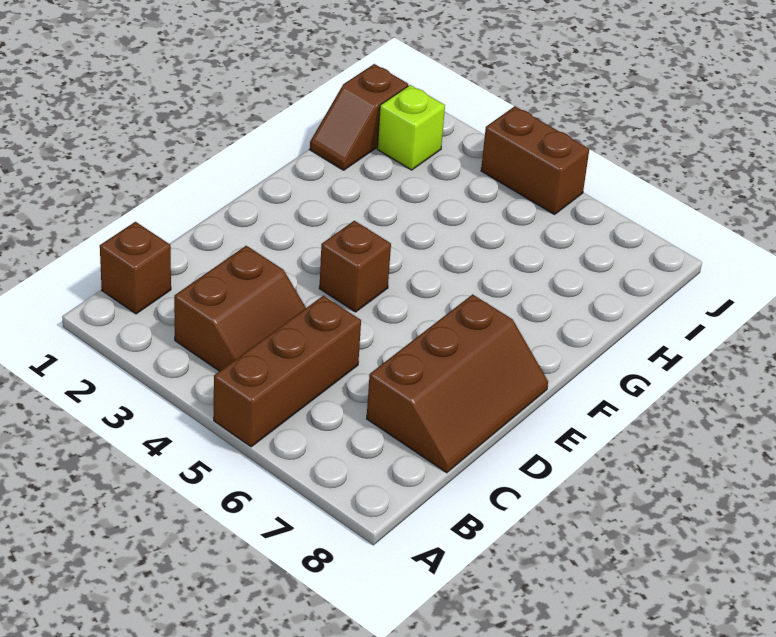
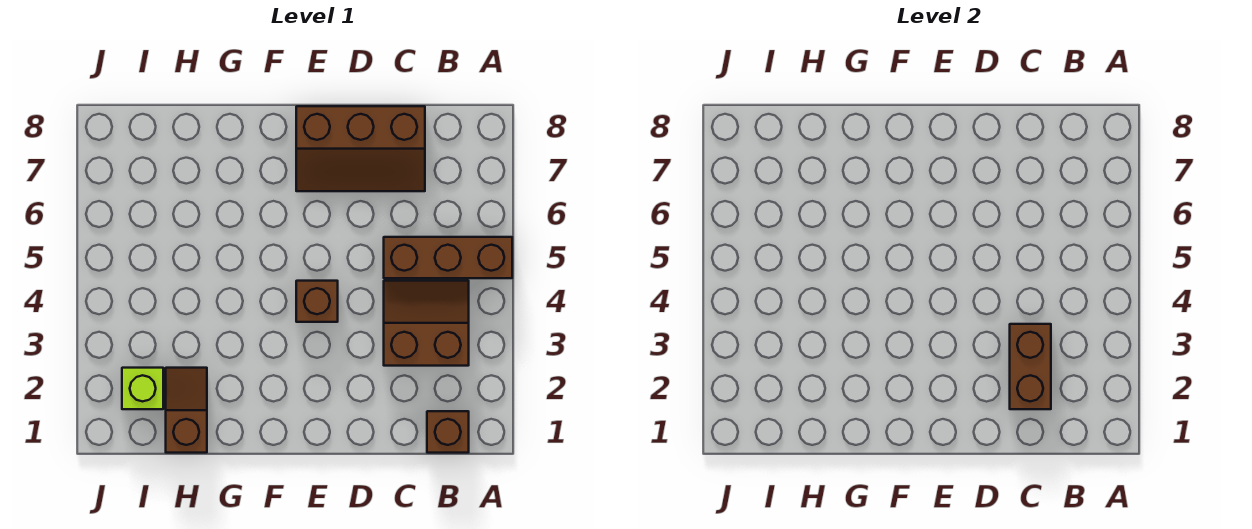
brown 2x3 slope [367,294,548,473] -> brown 2x3 slope turned to [296,106,425,191]
brown 1x2 slope [310,64,408,170] -> brown 1x2 slope turned to [166,368,207,453]
brown 1x2 brick [481,106,589,214] -> brown 1x2 brick moved to [1010,324,1051,409]

